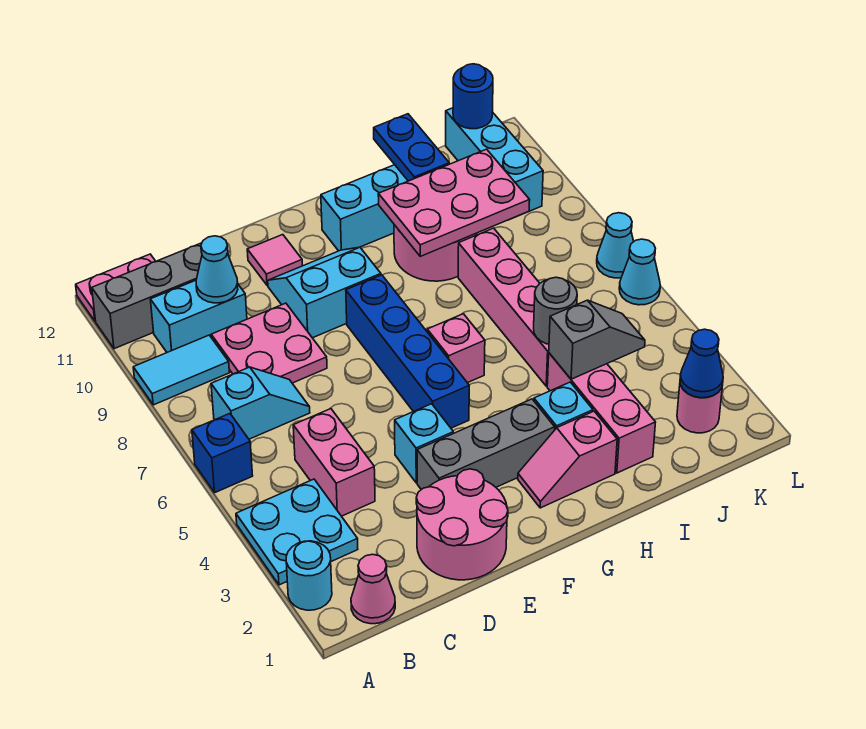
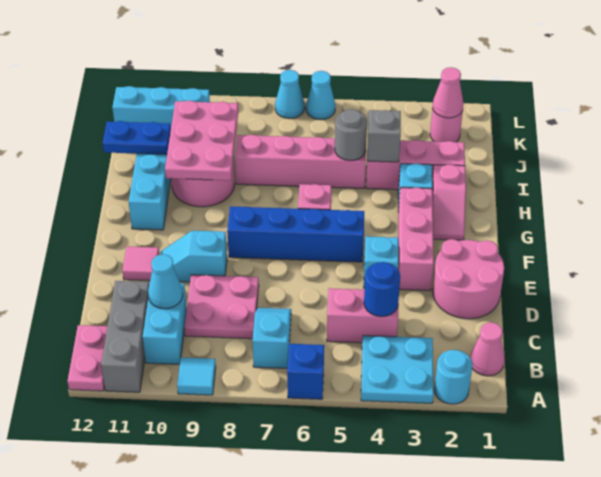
cyan 1x2 tile [133,335,229,405] -> cyan 1x1 tile [177,358,216,395]
grey 1x3 brick [417,399,555,490] -> pink 1x3 brick [398,187,434,291]
cyan 2x2 slope [268,247,381,338] -> cyan 1x2 slope [160,231,227,282]
blue 1x1 cone [680,329,723,398] -> pink 1x1 cone [433,67,464,118]
blue 1x1 round brick [453,64,493,129] -> blue 1x1 round brick moved to [364,262,400,317]

